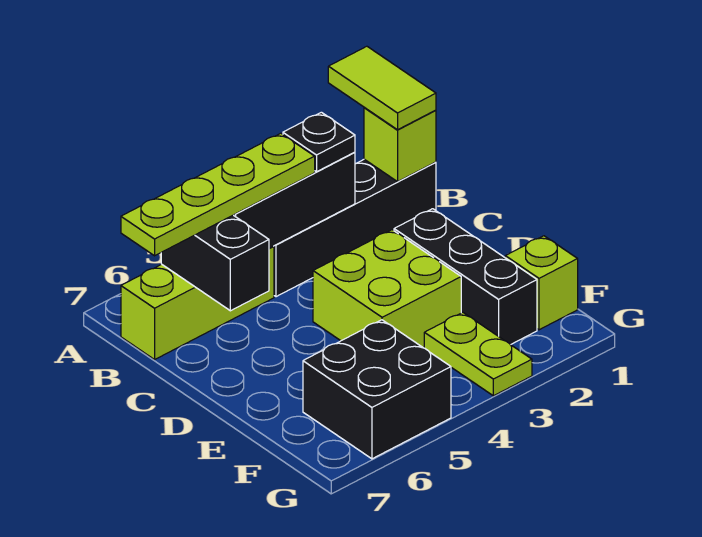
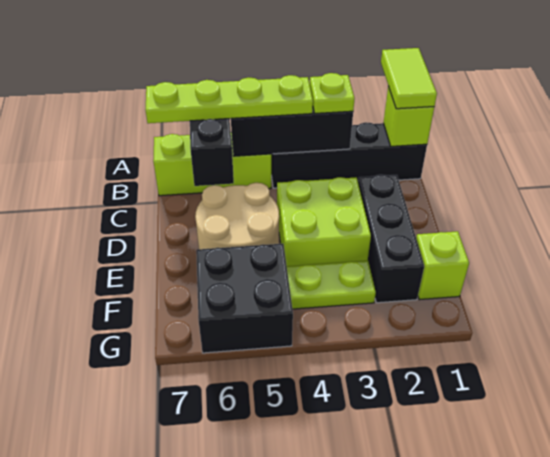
black 1x1 plate [283,112,355,172] -> lime 1x1 plate [310,73,355,113]
none -> tan 2x2 round brick [195,183,279,249]
lime 1x2 plate [424,312,532,396] -> lime 1x2 plate turned to [287,261,376,309]

